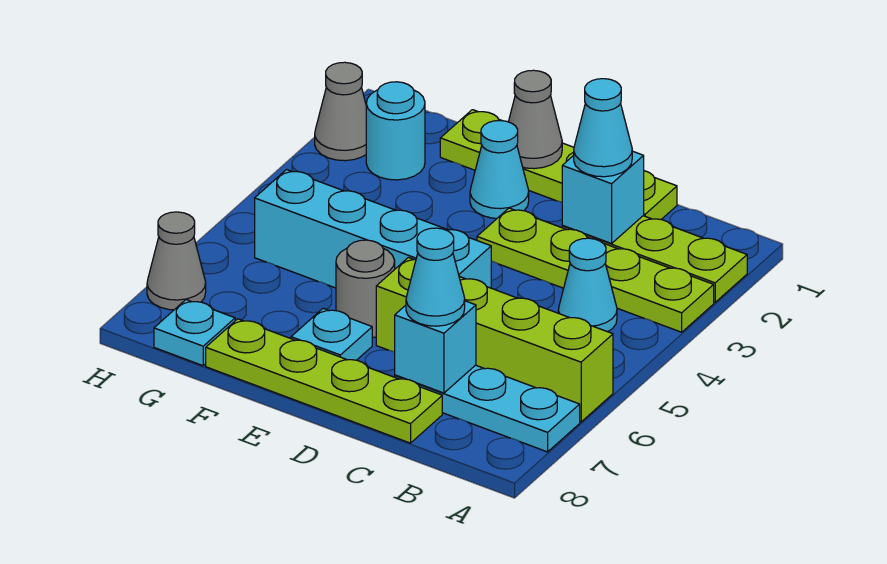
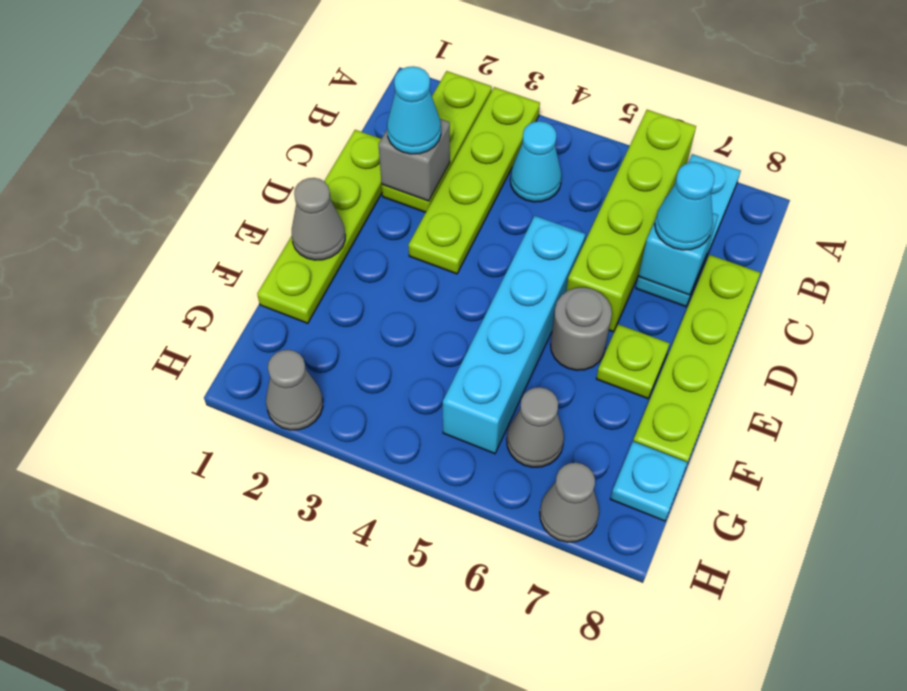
cyan 1x1 brick [562,151,644,244] -> grey 1x1 brick [378,119,450,201]
cyan 1x1 cone [470,121,529,218] -> none
cyan 1x1 plate [291,308,372,360] -> lime 1x1 plate [596,324,670,399]
cyan 1x1 round brick [366,82,425,180] -> none
none -> grey 1x1 cone [507,387,564,467]

